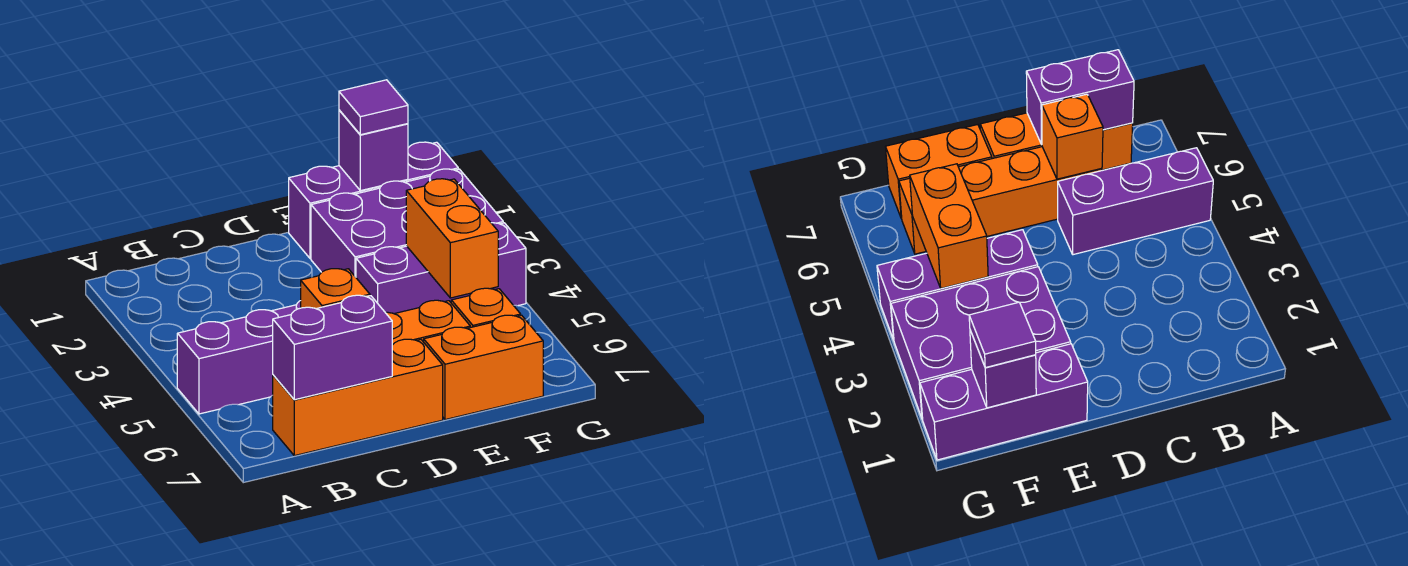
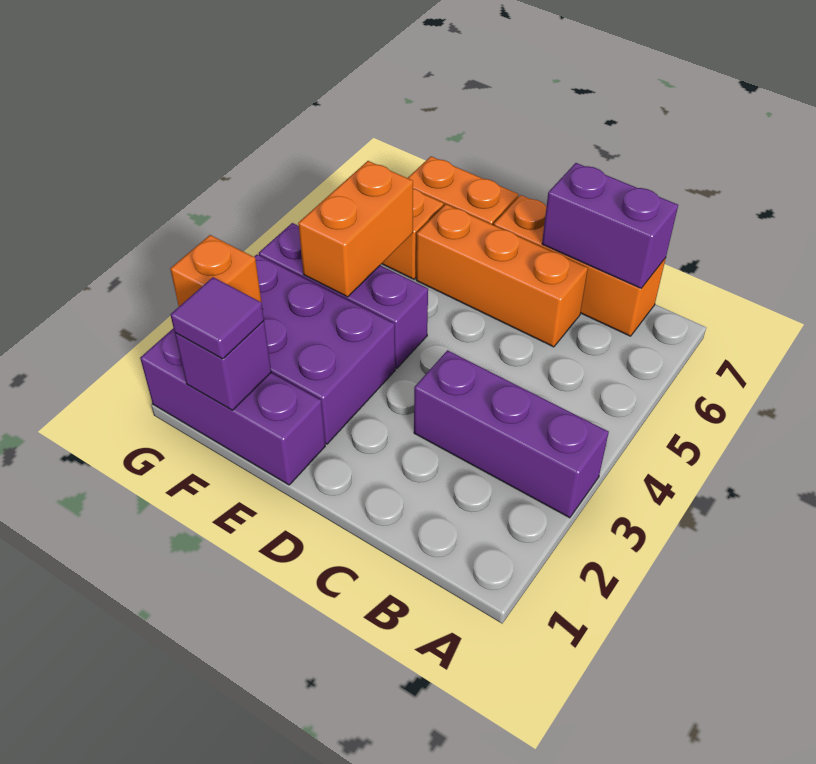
purple 1x3 brick [177,301,301,414] -> purple 1x3 brick moved to [414,350,609,518]
orange 1x1 brick [301,269,370,309] -> orange 1x1 brick moved to [170,235,261,306]

